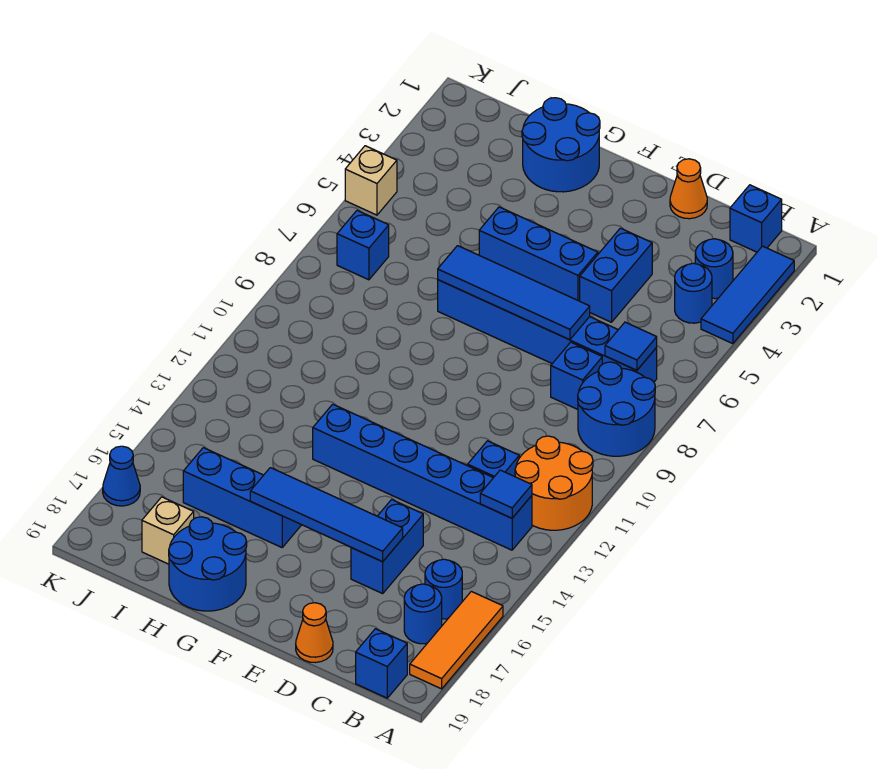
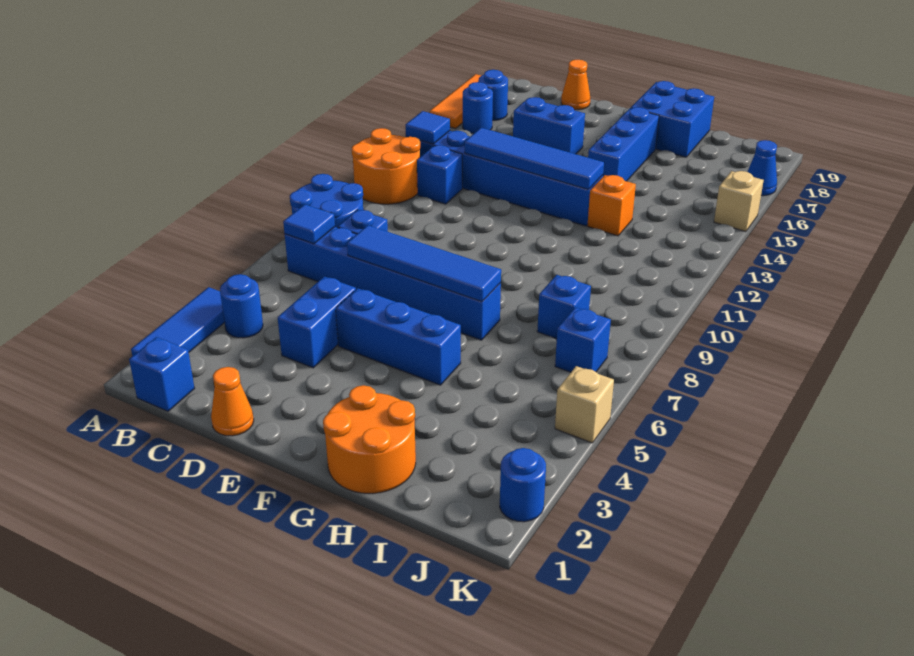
blue 1x1 round brick [695,239,733,299] -> blue 1x1 round brick moved to [500,448,546,522]
blue 1x1 brick [356,629,407,698] -> blue 1x1 brick moved to [537,275,591,339]
blue 1x2 brick [351,500,423,593] -> blue 1x2 brick turned to [513,97,585,154]
blue 1x4 tile [250,468,403,562] -> blue 1x4 tile moved to [465,128,604,190]
blue 2x2 round brick [522,98,600,192] -> orange 2x2 round brick [323,385,416,493]
blue 1x3 brick [183,448,301,547] -> blue 1x3 brick turned to [588,107,659,181]
blue 2x2 round brick [169,517,247,611] -> blue 2x2 brick [631,81,714,157]
none -> orange 1x1 brick [587,175,636,236]
tan 1x1 brick [142,497,194,564] -> tan 1x1 brick moved to [714,171,764,232]

